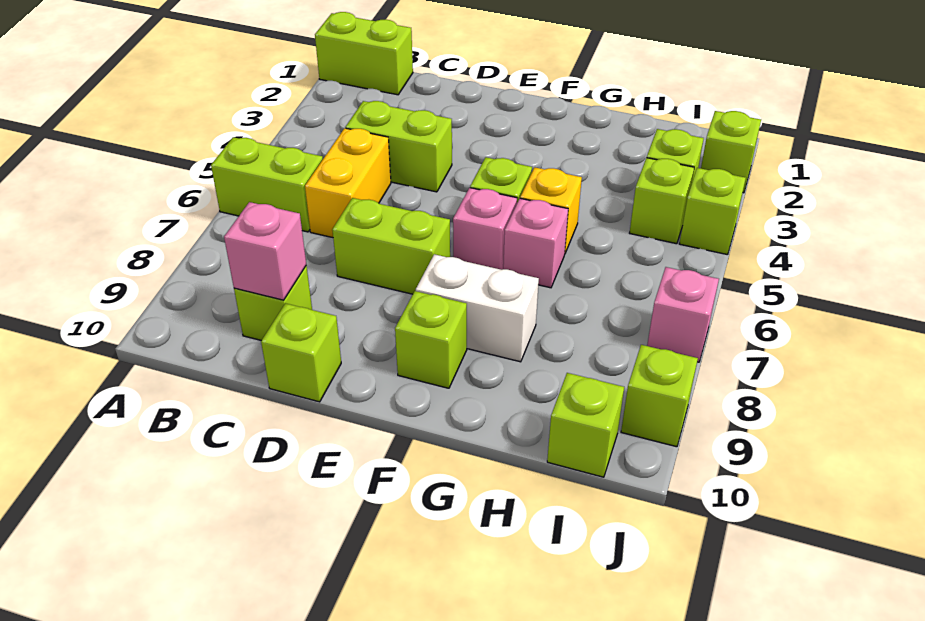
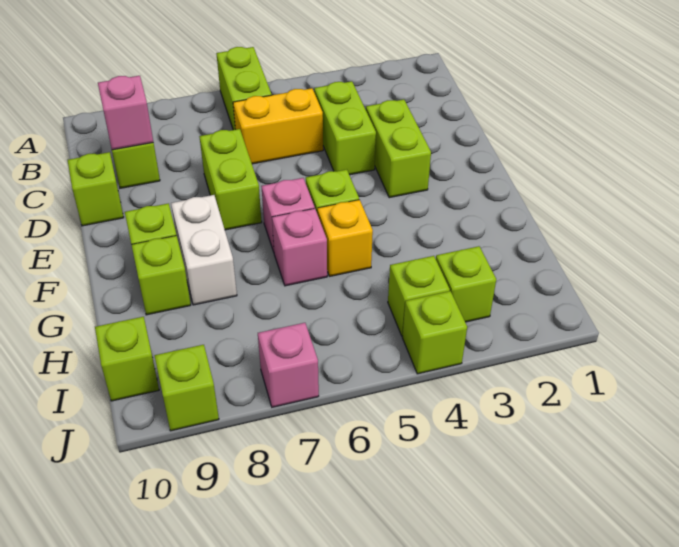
lime 1x2 brick [315,12,413,95] -> lime 1x2 brick moved to [366,99,431,198]
lime 1x1 brick [701,111,761,193] -> lime 1x1 brick moved to [131,236,191,315]

